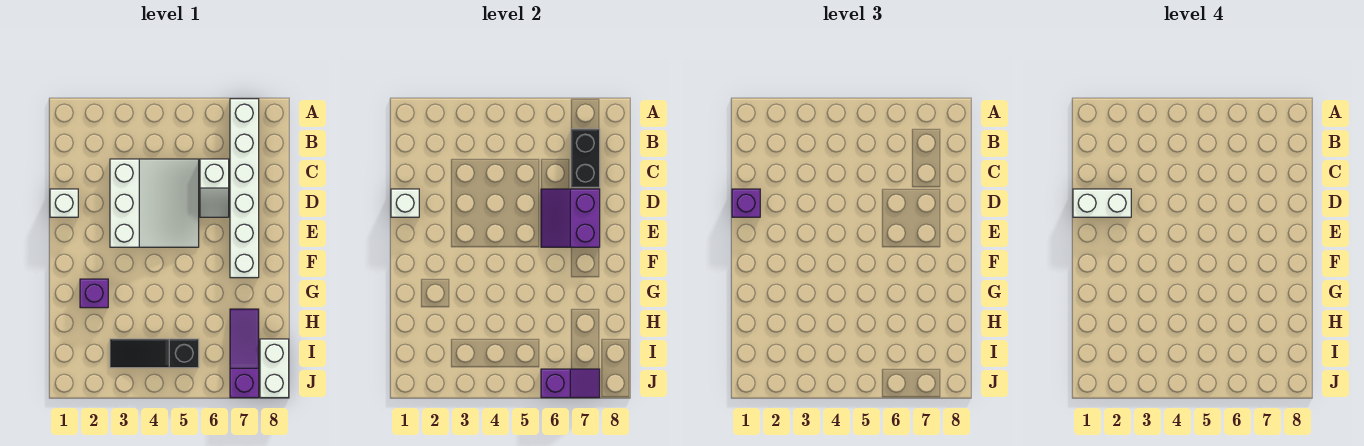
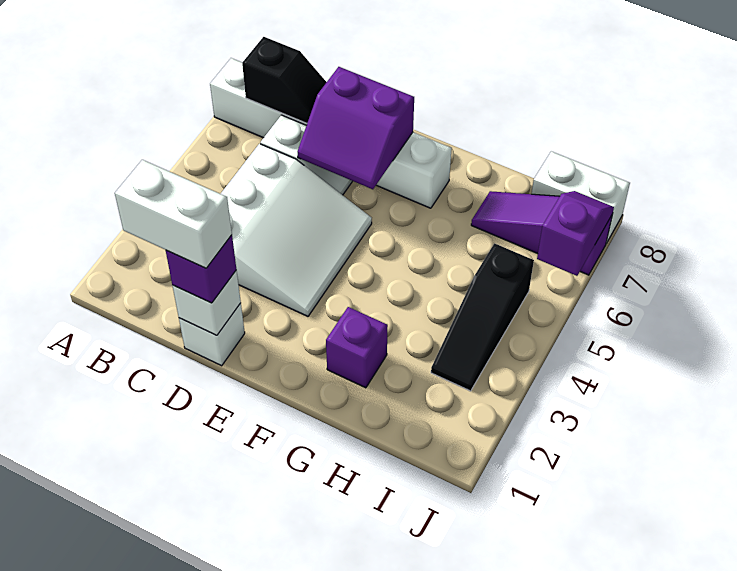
black 1x2 brick [571,129,600,187] -> black 1x2 slope [242,37,326,123]
white 3x3 slope [110,159,199,247] -> white 3x3 slope turned to [221,144,372,316]
white 1x2 brick [1073,189,1131,217] -> white 1x2 brick turned to [115,160,232,268]

